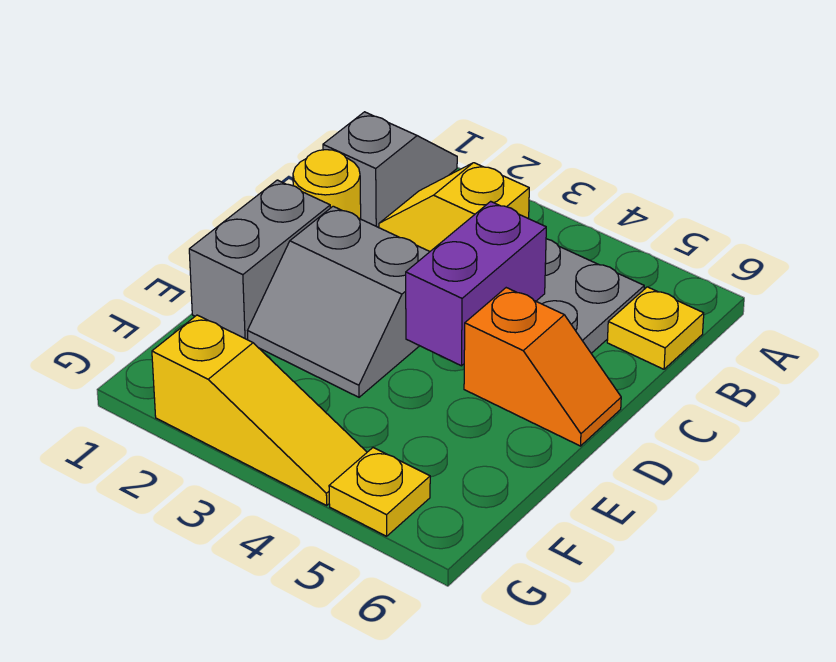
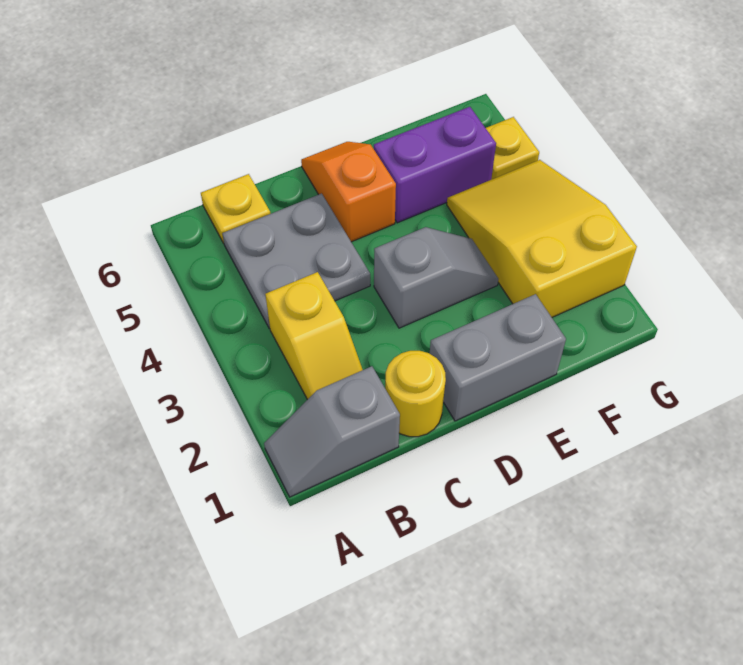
purple 1x2 brick [406,201,546,366] -> purple 1x2 brick moved to [374,107,496,223]
grey 2x2 slope [247,206,430,397] -> grey 1x2 slope [374,227,498,328]
yellow 1x3 slope [152,315,367,505] -> yellow 2x3 slope [447,160,637,317]

